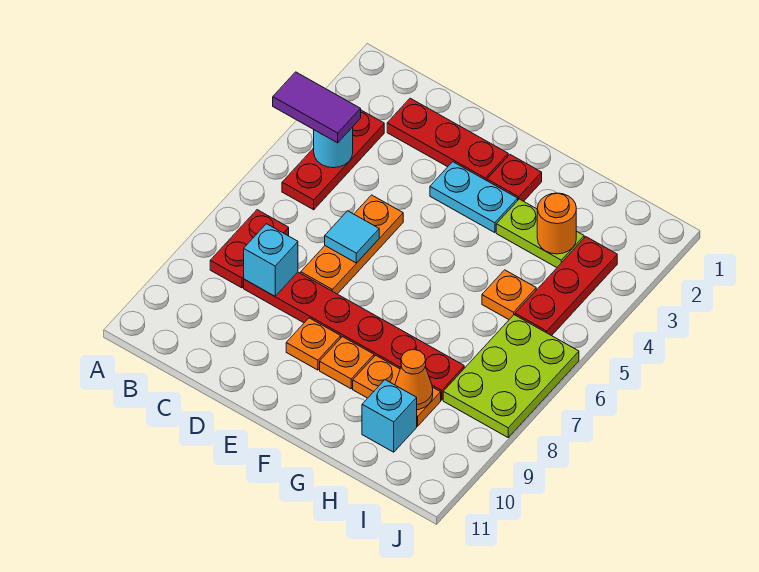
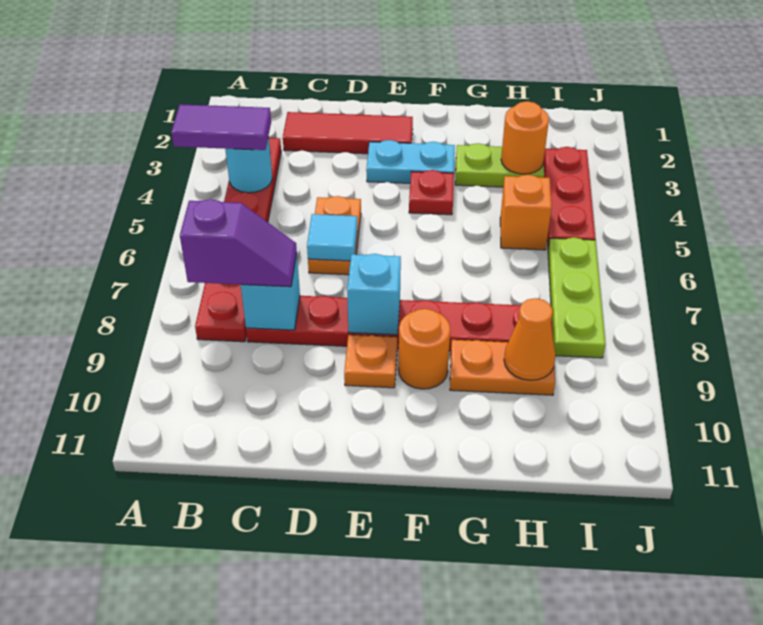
none -> purple 1x2 slope [180,199,297,287]
red 1x3 plate [387,98,508,181] -> red 1x3 tile [283,112,413,154]
orange 1x3 plate [301,195,403,294] -> orange 1x2 plate [308,196,361,275]
red 1x1 plate [487,155,542,201] -> red 1x1 plate moved to [409,170,454,215]
orange 1x1 plate [320,337,374,389] -> orange 1x1 round brick [398,309,450,389]
orange 1x1 plate [482,270,536,319] -> orange 1x1 brick [500,175,552,250]
cyan 1x1 brick [362,380,417,452] -> cyan 1x1 brick moved to [347,254,401,335]
lime 2x3 plate [443,315,579,437] -> lime 1x3 plate [548,237,605,358]

